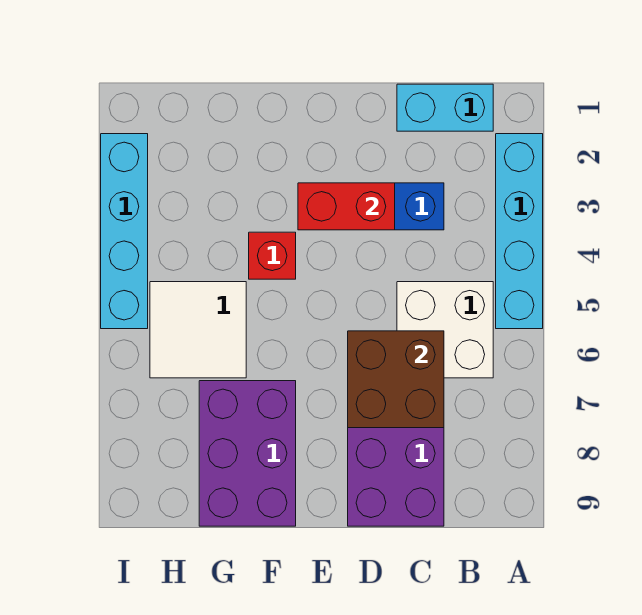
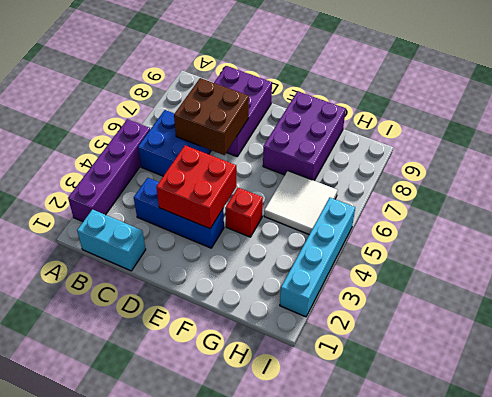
cyan 1x4 brick [496,134,543,329] -> purple 1x4 brick [68,119,150,222]
white 2x2 brick [397,282,493,378] -> blue 2x2 brick [138,110,211,176]
red 1x2 brick [298,183,395,230] -> red 2x2 brick [156,146,237,229]

